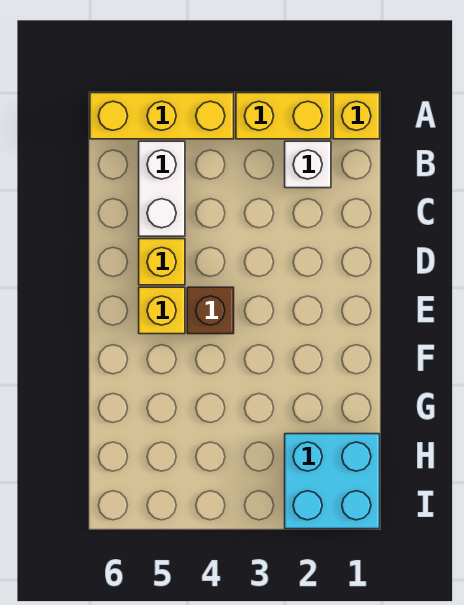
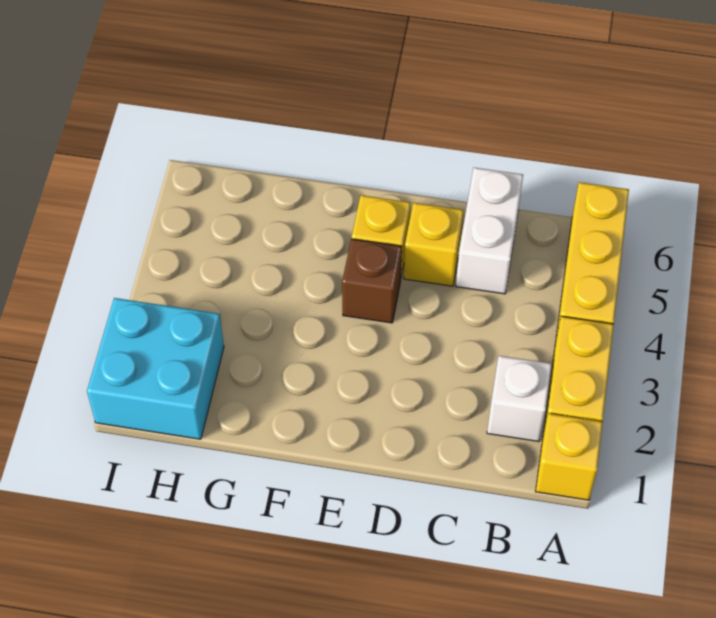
white 1x2 brick [139,141,185,236] -> white 1x2 brick turned to [456,168,523,294]

